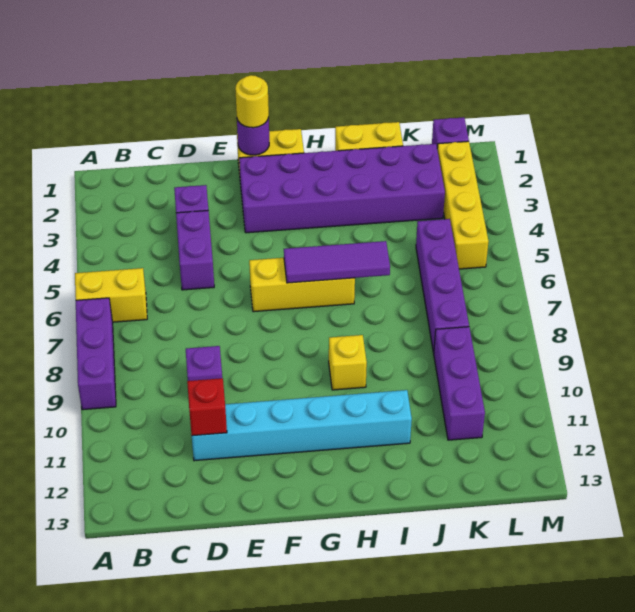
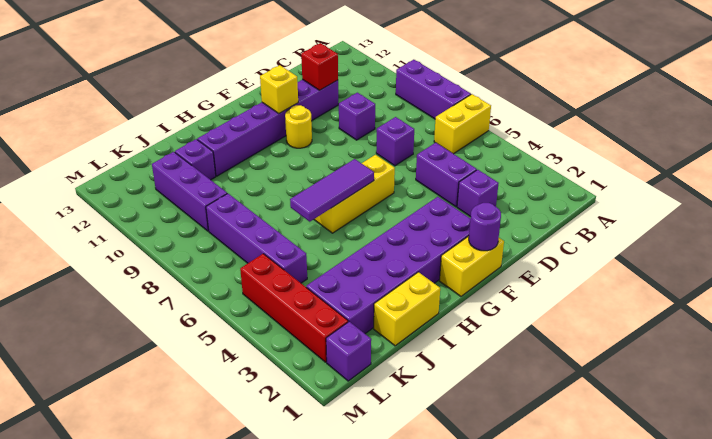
none -> purple 1x1 brick [376,117,414,166]
cyan 1x6 brick [192,390,412,461] -> purple 1x6 brick [197,79,338,176]
yellow 1x1 round brick [235,75,269,128] -> yellow 1x1 round brick moved to [285,105,312,148]
yellow 1x1 brick [329,335,367,390] -> yellow 1x1 brick moved to [260,65,298,113]
none -> purple 1x1 brick [175,139,216,180]
yellow 1x4 brick [437,141,489,269] -> red 1x4 brick [240,254,348,362]

